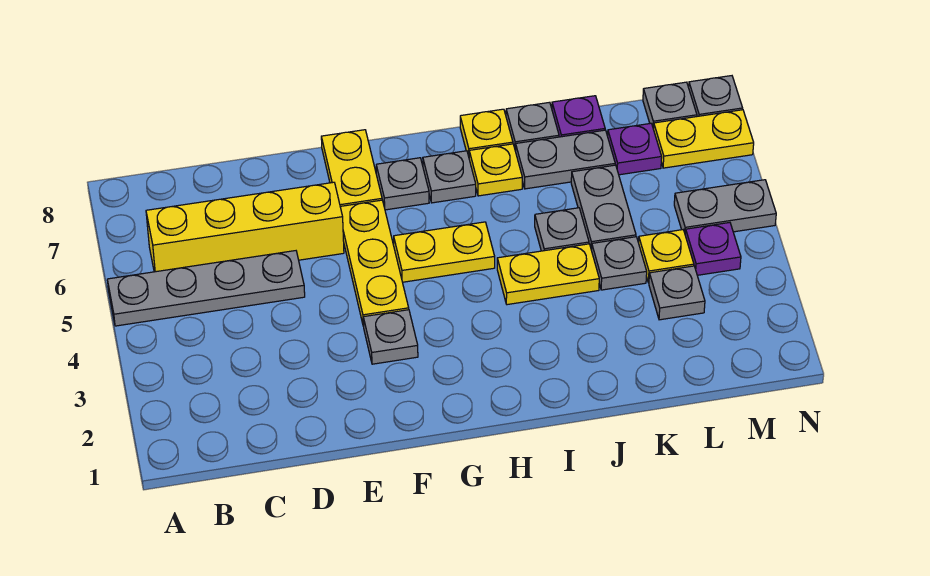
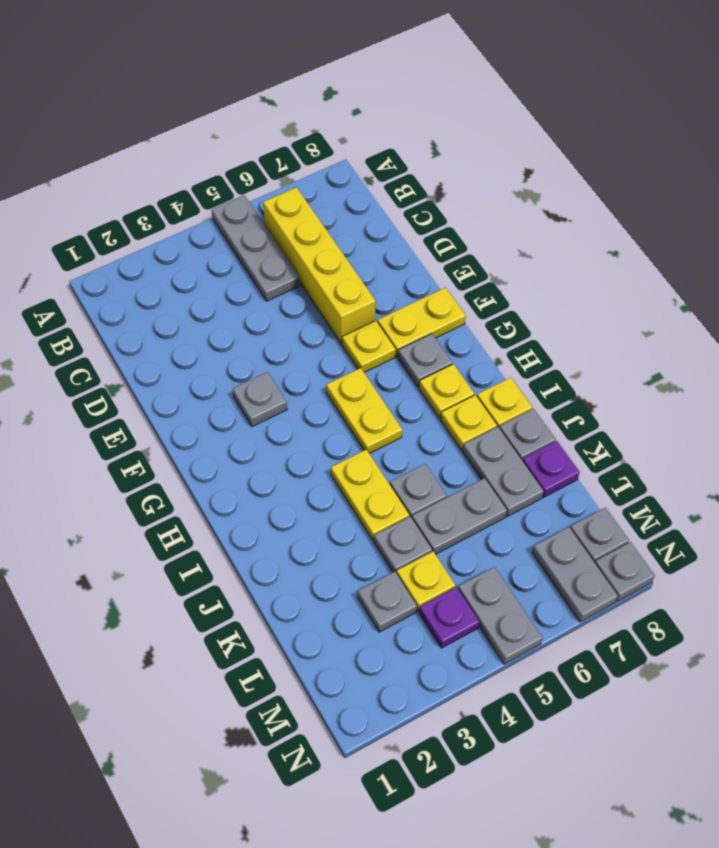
grey 1x4 plate [107,251,305,326] -> grey 1x3 plate [211,195,300,301]
yellow 1x3 plate [340,200,409,326] -> yellow 1x1 plate [342,321,396,372]
grey 1x1 plate [423,151,476,203] -> yellow 1x1 plate [419,364,474,418]
purple 1x1 plate [608,123,662,175] -> none
yellow 1x2 plate [653,110,754,168] -> grey 1x2 plate [532,527,618,622]

